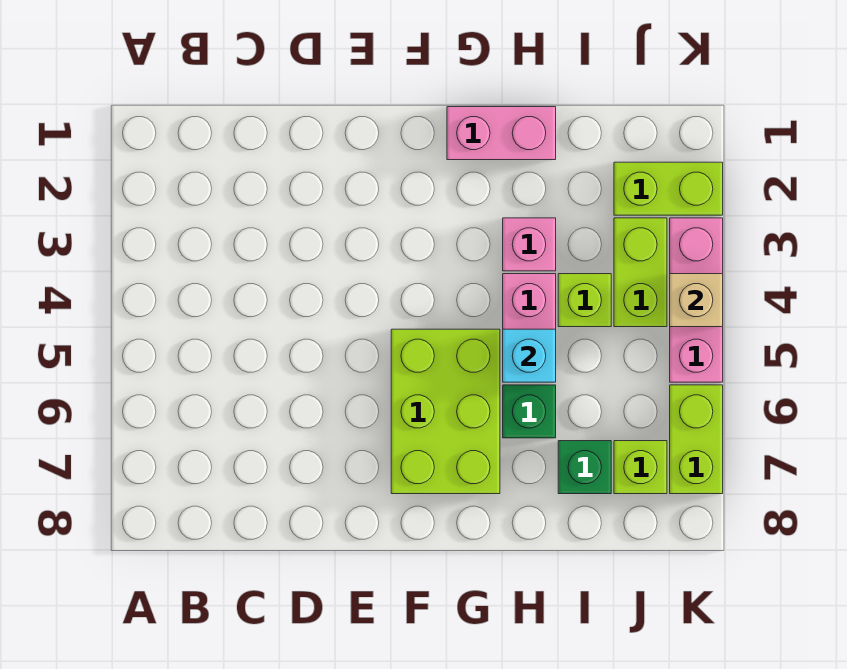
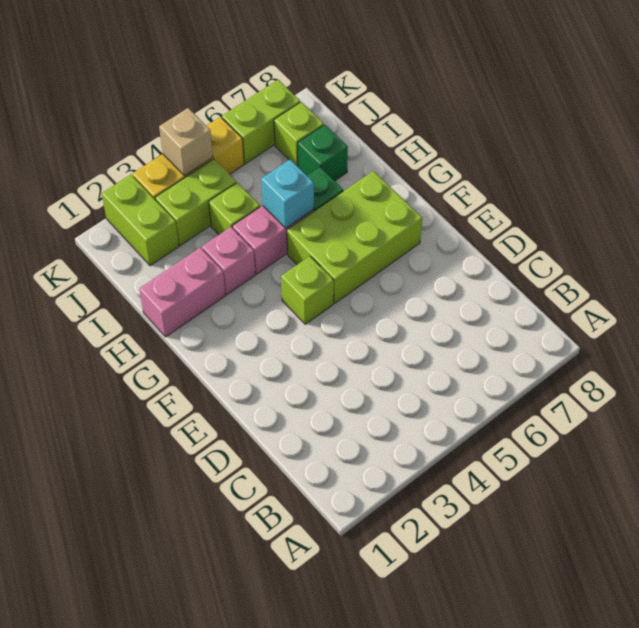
none -> lime 1x1 brick [281,256,334,324]
pink 1x2 brick [447,107,556,160] -> pink 1x2 brick turned to [139,247,225,337]
pink 1x3 brick [670,218,723,382] -> yellow 1x3 brick [132,117,244,199]

